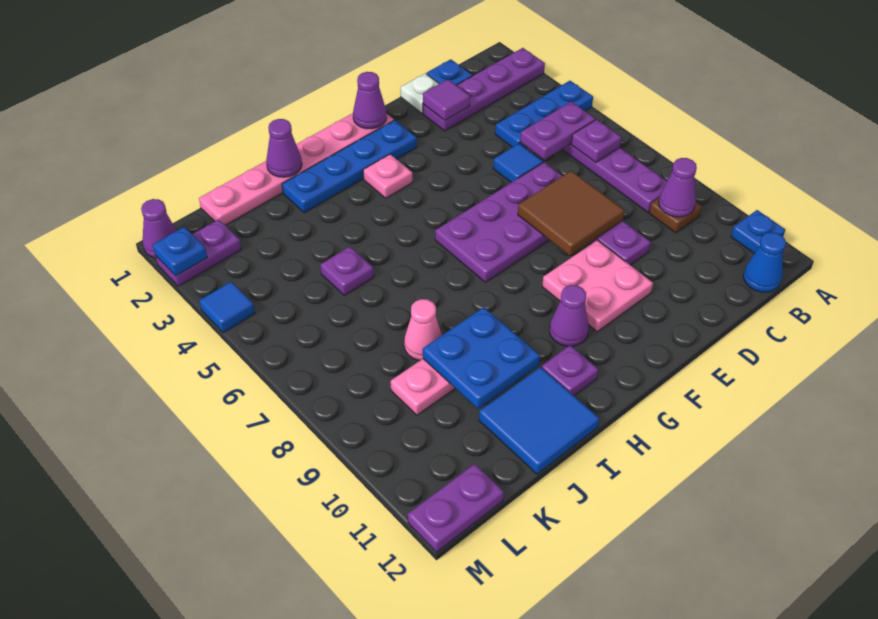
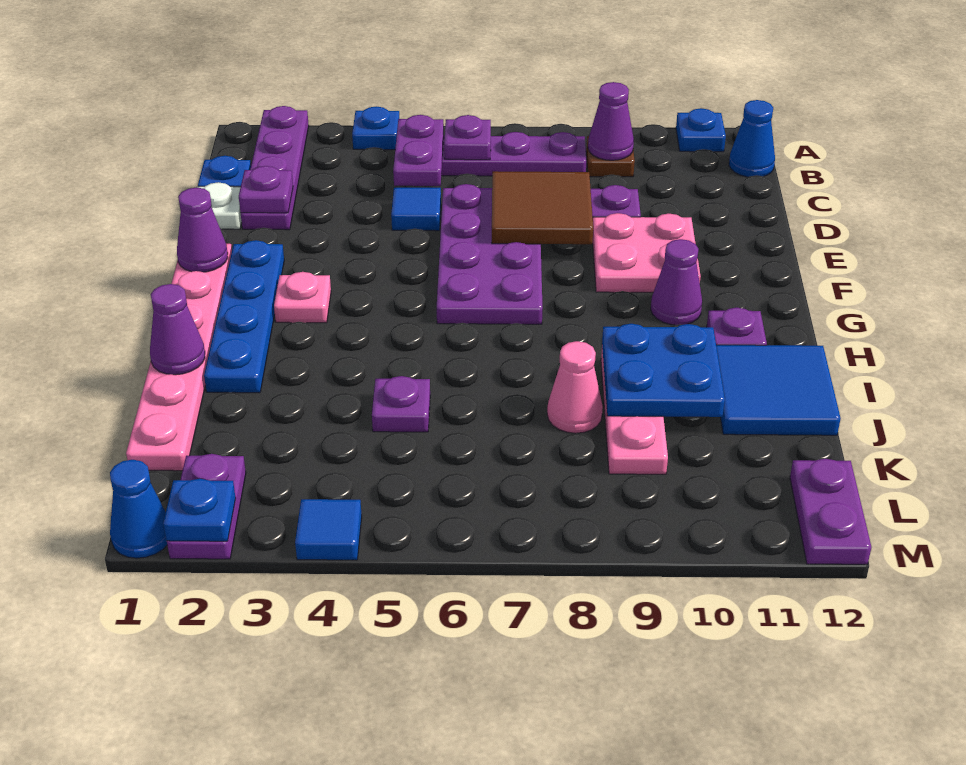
blue 1x3 plate [495,81,593,148] -> blue 1x1 plate [352,106,399,150]
purple 1x1 tile [423,79,470,120] -> purple 1x1 plate [239,166,293,213]
purple 1x1 cone [141,199,176,258] -> blue 1x1 cone [110,460,167,558]

